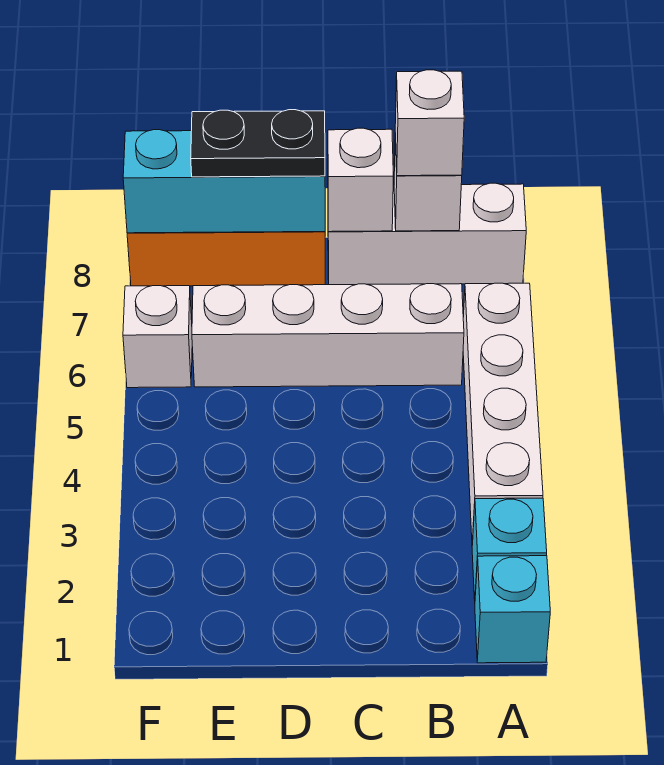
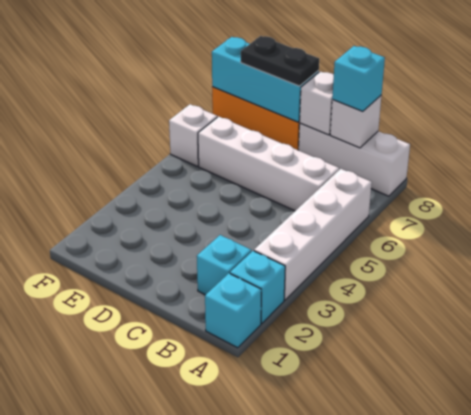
none -> cyan 1x1 brick [197,235,251,295]
white 1x1 brick [395,70,464,176] -> cyan 1x1 brick [332,46,385,112]

